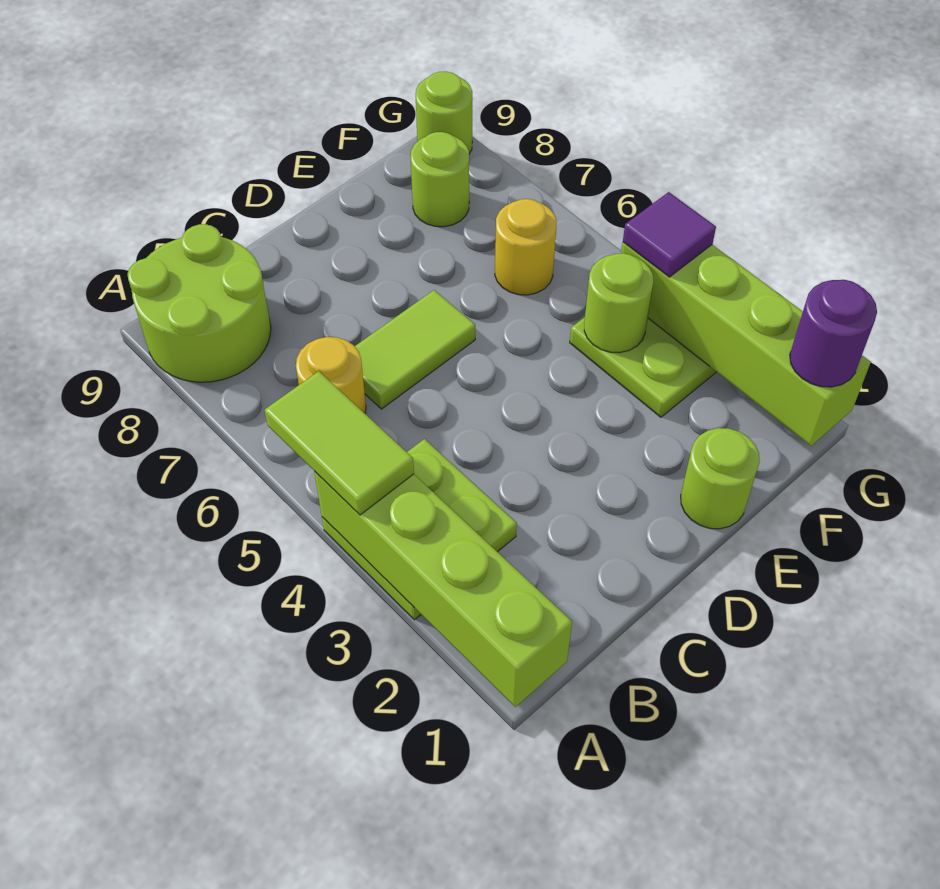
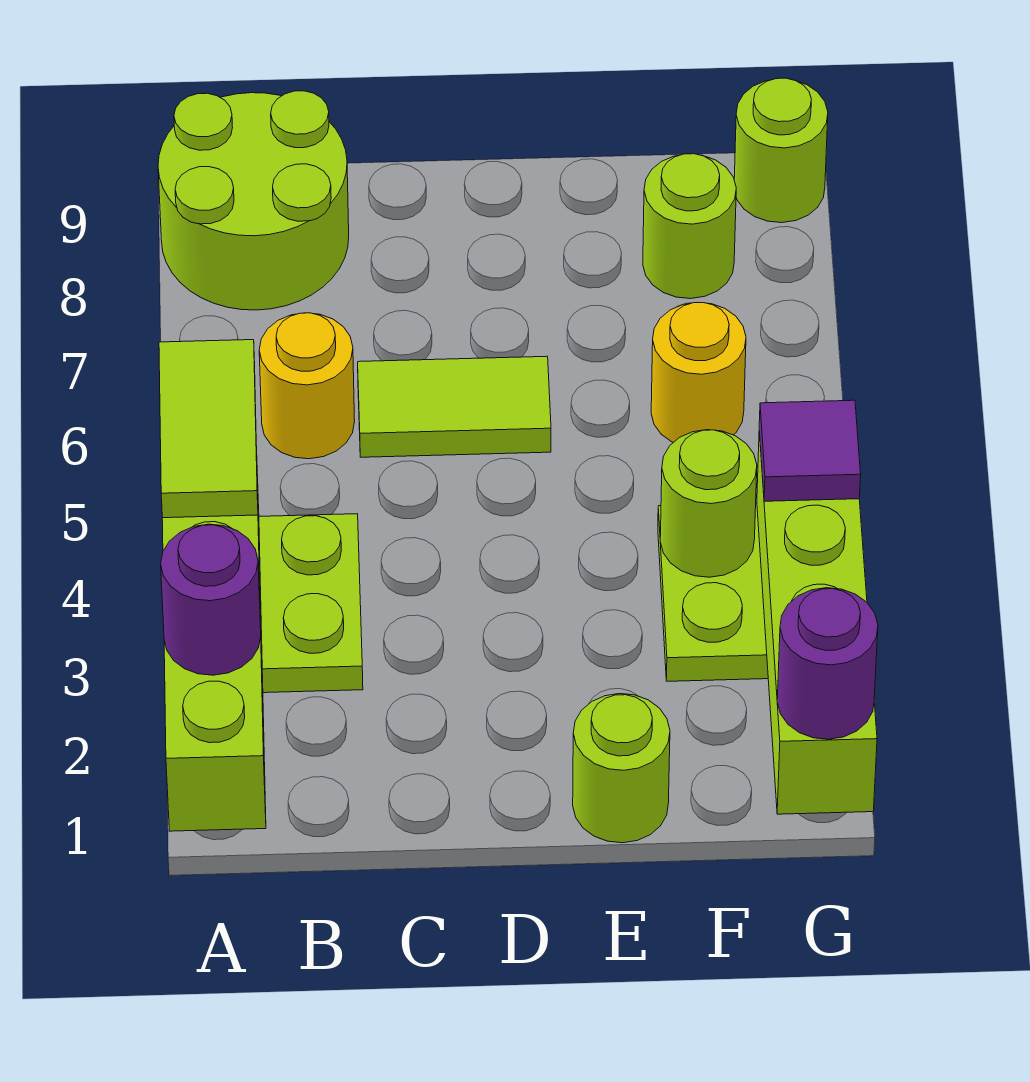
none -> purple 1x1 round brick [161,524,261,675]

